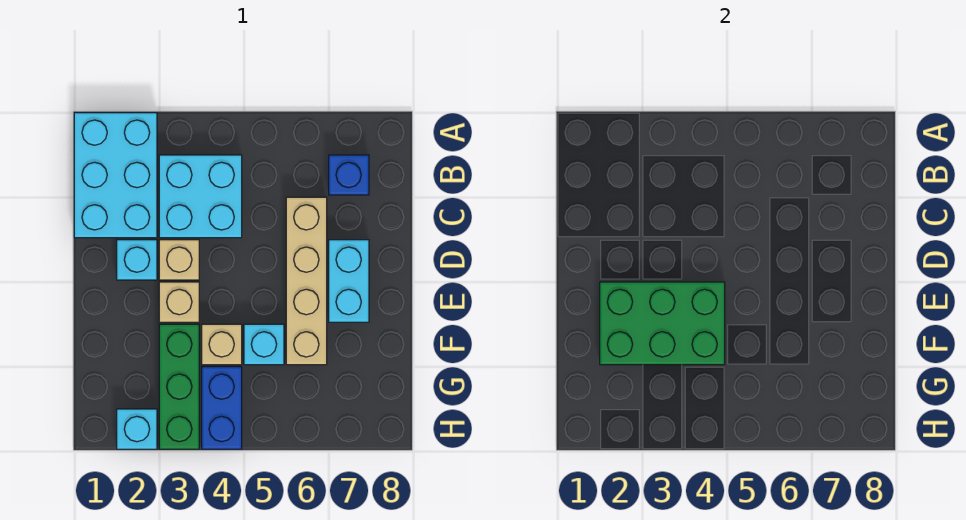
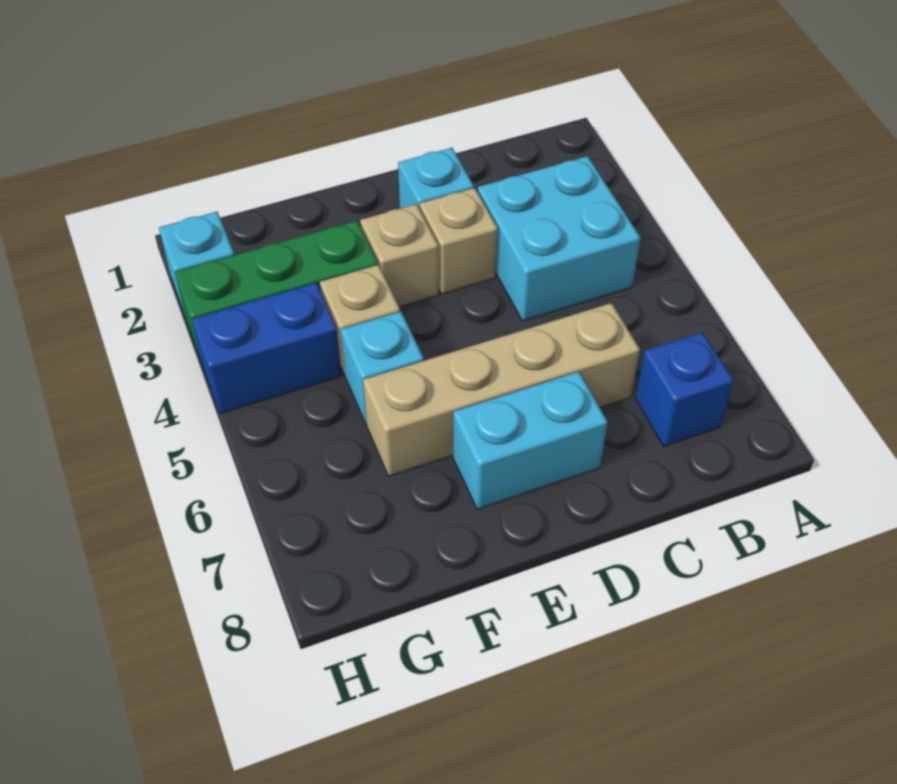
cyan 2x3 brick [74,113,157,238] -> none
green 2x3 brick [600,282,725,365] -> none

